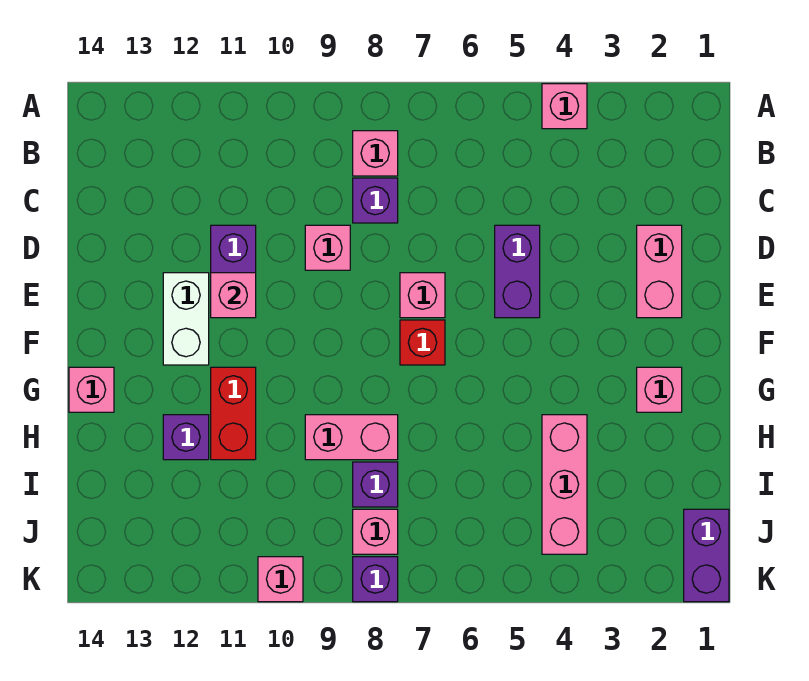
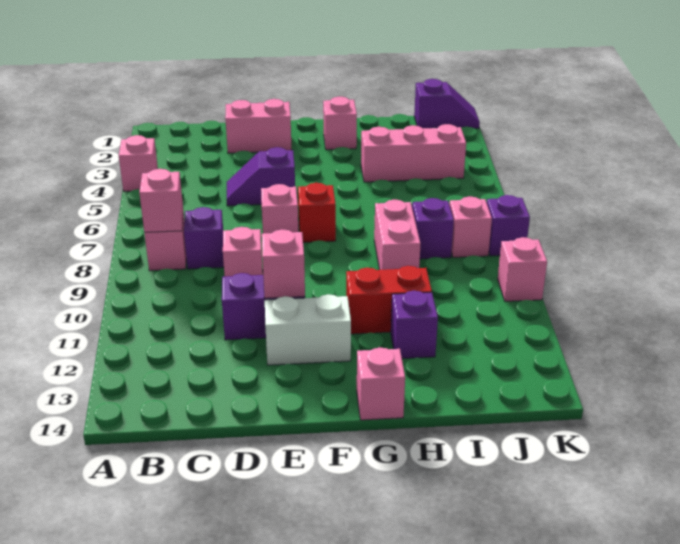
none -> pink 1x1 brick [139,169,183,232]
purple 1x2 brick [495,225,540,318] -> purple 1x2 slope [227,147,295,206]
purple 1x2 brick [684,509,729,602] -> purple 1x2 slope [414,79,480,128]

